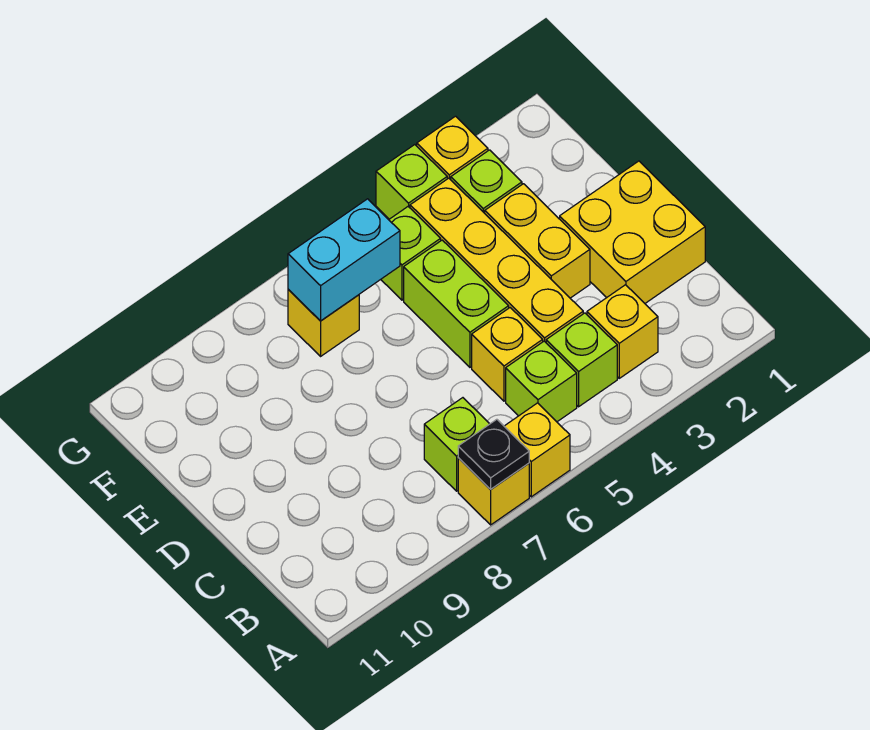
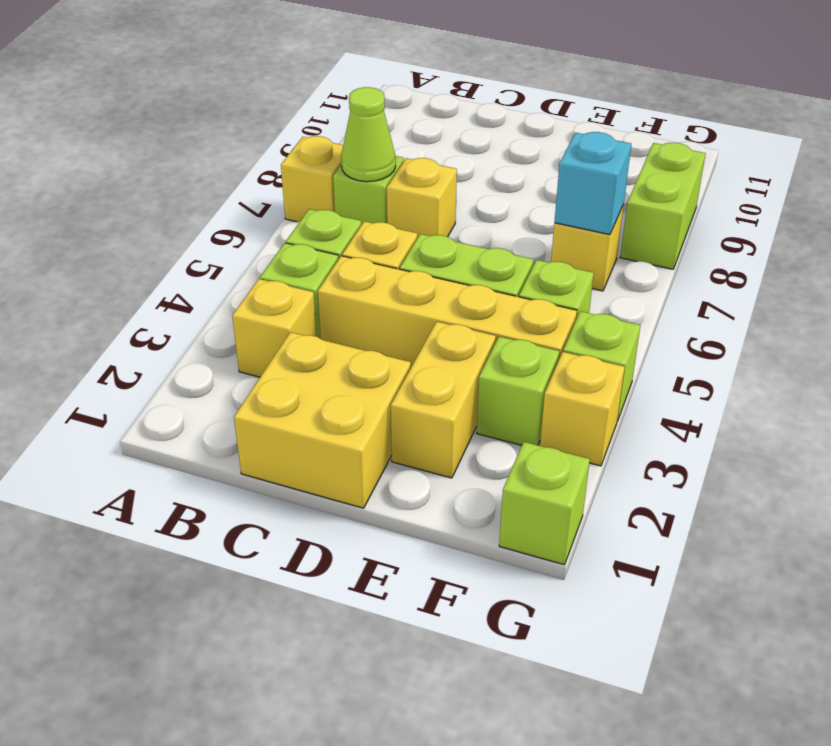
yellow 1x1 brick [504,403,570,497] -> yellow 1x1 brick moved to [387,158,457,238]
black 1x1 plate [458,419,529,489] -> none
none -> lime 1x1 cone [341,87,396,182]
yellow 1x2 brick [485,184,590,298] -> yellow 1x2 brick turned to [391,322,496,478]
cyan 1x2 brick [288,199,400,321] -> cyan 1x1 brick [554,132,631,235]
none -> lime 1x1 brick [499,442,590,565]
none -> lime 1x2 brick [620,143,706,269]

